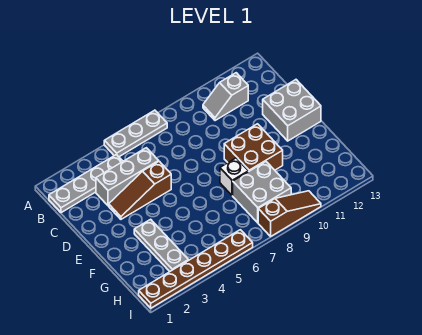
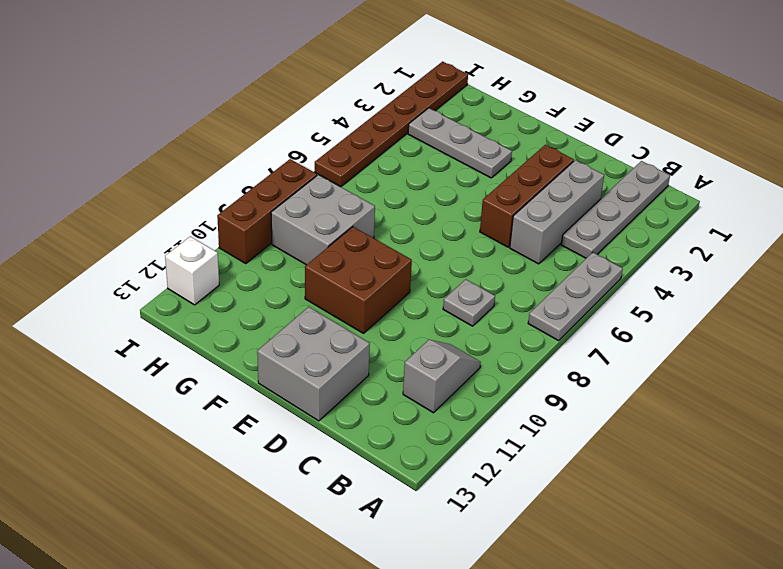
none -> grey 1x1 plate [443,279,495,326]
brown 1x3 slope [109,161,171,219] -> brown 1x3 brick [480,145,574,247]
white 1x1 brick [220,158,248,196] -> white 1x1 brick moved to [165,236,219,305]
brown 1x3 slope [258,191,321,236] -> brown 1x3 brick [217,159,317,263]

